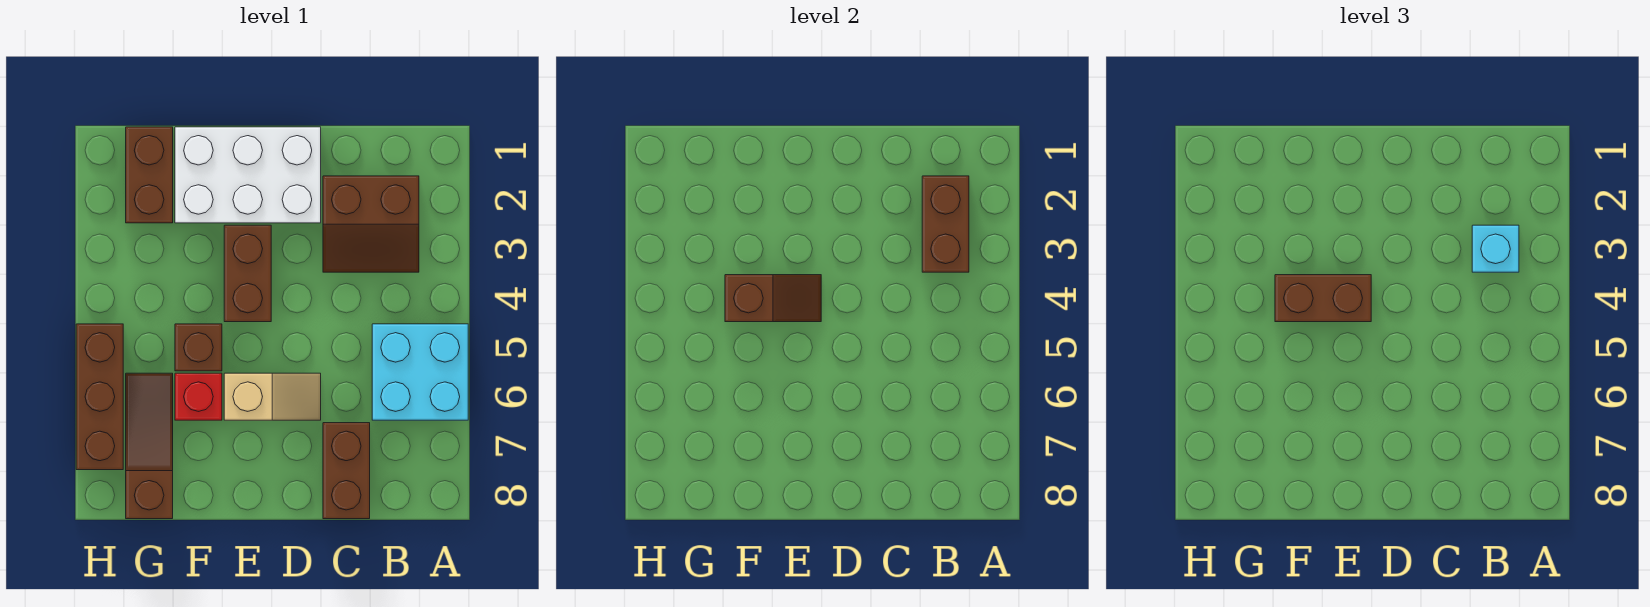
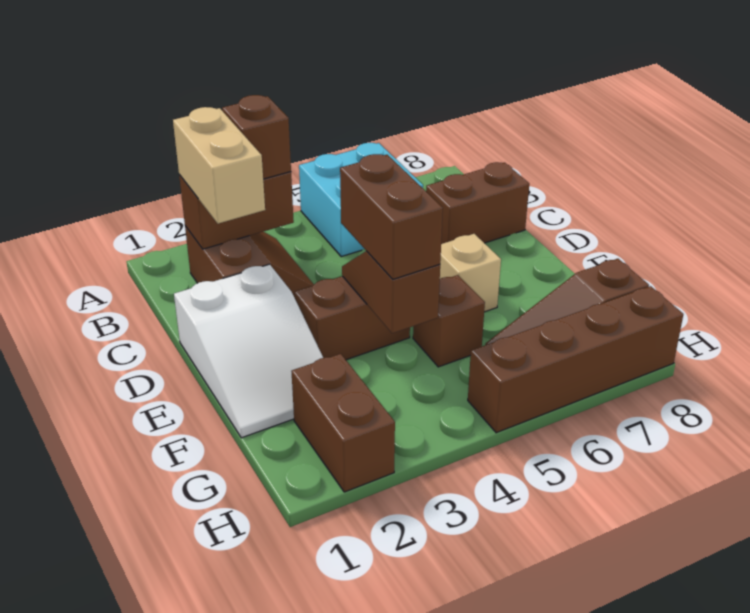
none -> tan 1x2 brick [173,107,265,224]
cyan 1x1 brick [1472,225,1519,272] -> brown 1x1 brick [222,95,291,179]
white 2x3 brick [175,127,321,223] -> white 2x3 slope [174,264,323,438]
red 1x1 brick [175,373,222,420] -> none
brown 1x2 brick [126,127,173,223] -> brown 1x2 brick turned to [291,354,395,492]
brown 1x3 brick [76,324,123,470] -> brown 1x4 brick [468,286,683,433]

